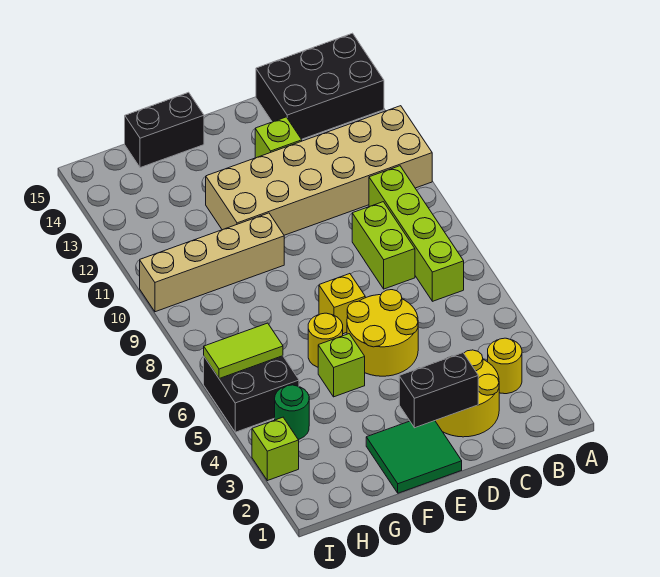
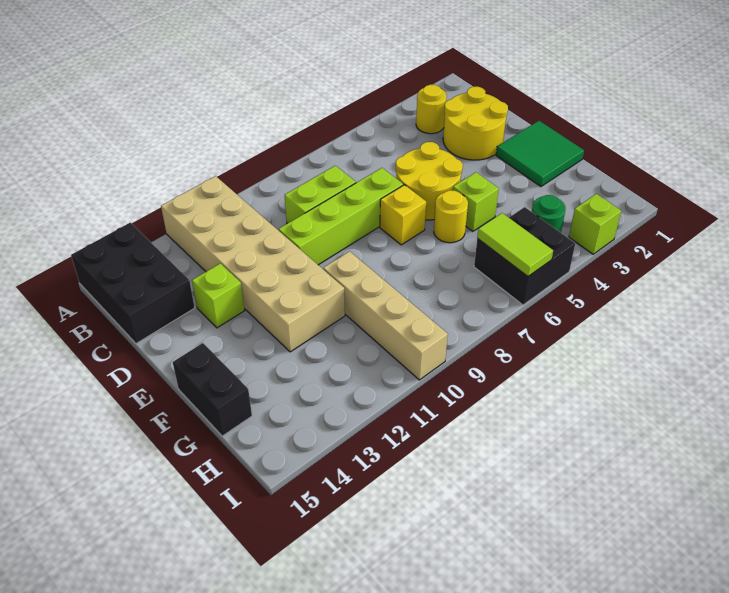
lime 1x4 brick [369,166,464,301] -> lime 1x4 brick moved to [279,168,403,265]
black 1x2 brick [399,353,478,428] -> none

